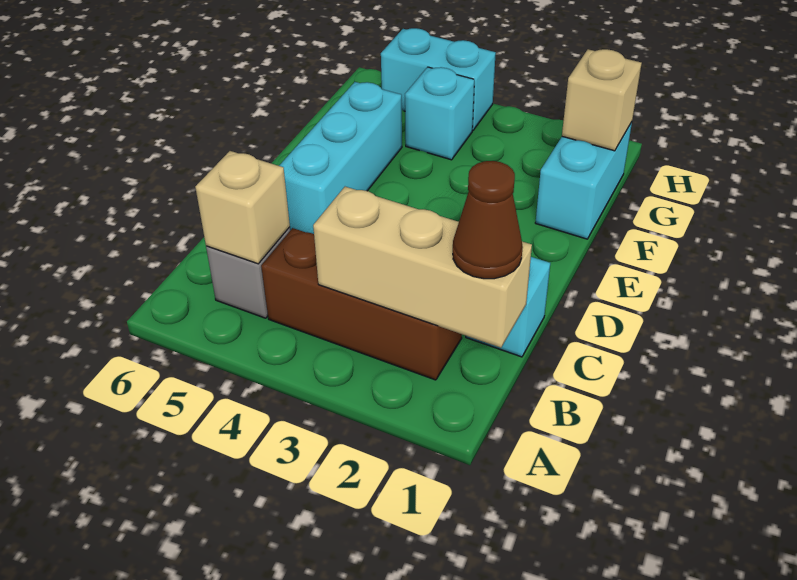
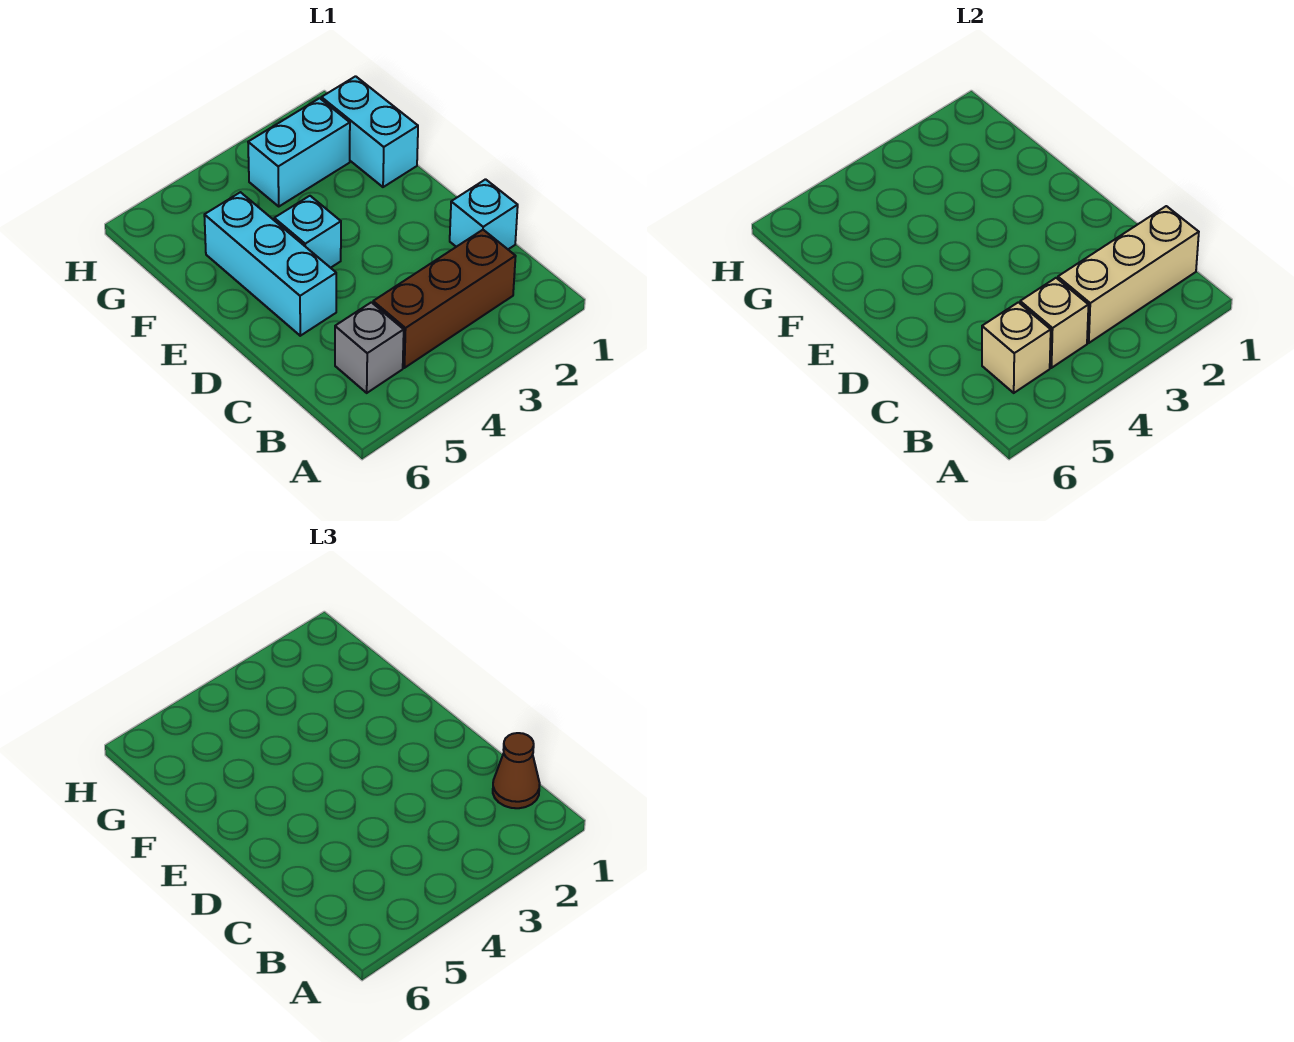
tan 1x1 brick [562,49,642,151] -> tan 1x1 brick moved to [1020,278,1088,368]
cyan 1x1 brick [405,67,474,160] -> cyan 1x1 brick moved to [274,196,341,268]
cyan 1x2 brick [381,28,496,130] -> cyan 1x2 brick moved to [248,98,350,206]

